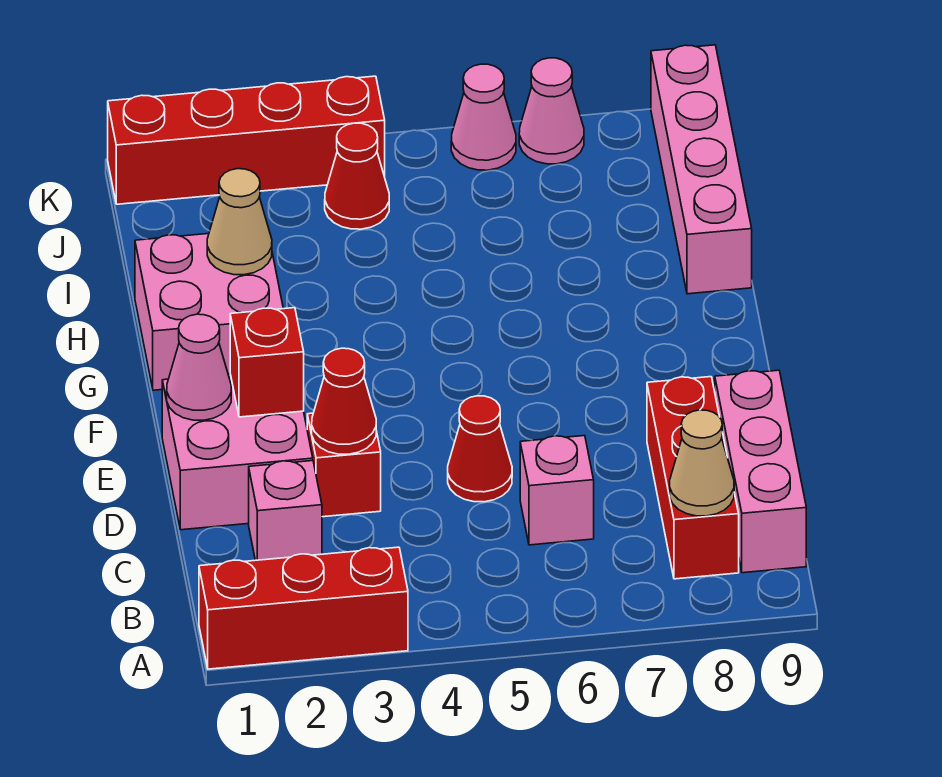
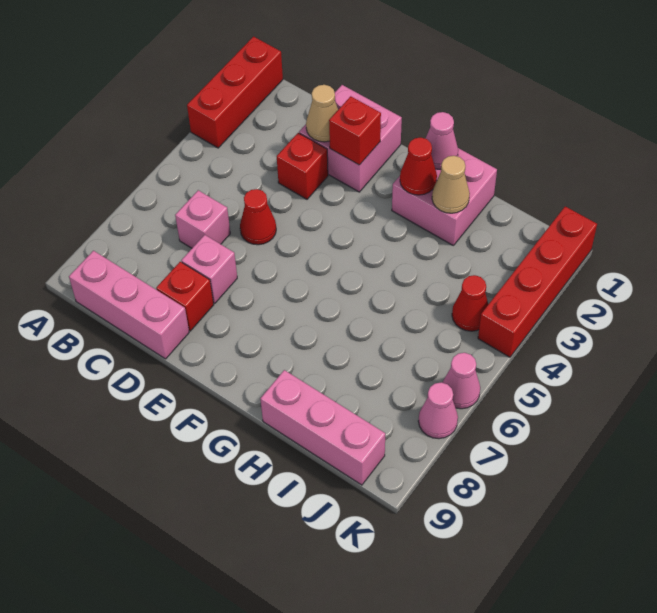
red 1x3 brick [647,377,739,579] -> red 1x1 brick [156,262,214,331]
tan 1x1 cone [670,410,734,516] -> tan 1x1 cone moved to [306,85,338,142]
pink 1x1 brick [249,461,322,560] -> pink 1x1 brick moved to [181,235,237,303]
red 1x1 cone [312,348,376,454] -> red 1x1 cone moved to [400,138,437,195]
pink 1x1 cone [167,314,231,420] -> pink 1x1 cone moved to [426,112,458,169]
pink 1x4 brick [651,45,752,294] -> pink 1x3 brick [260,370,385,485]

